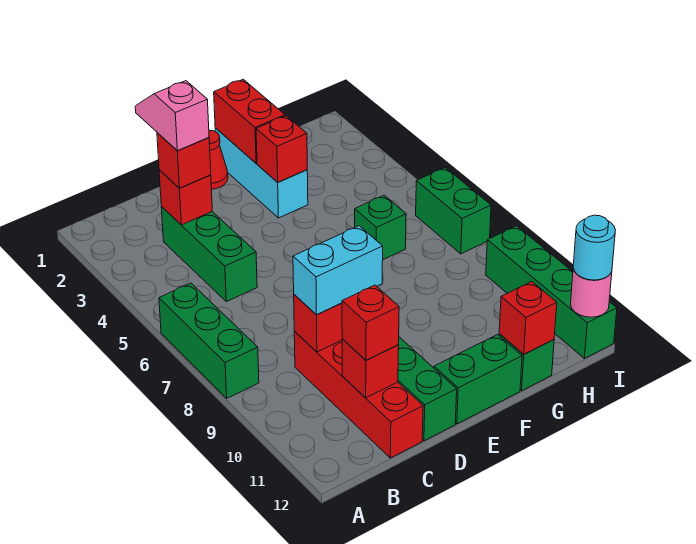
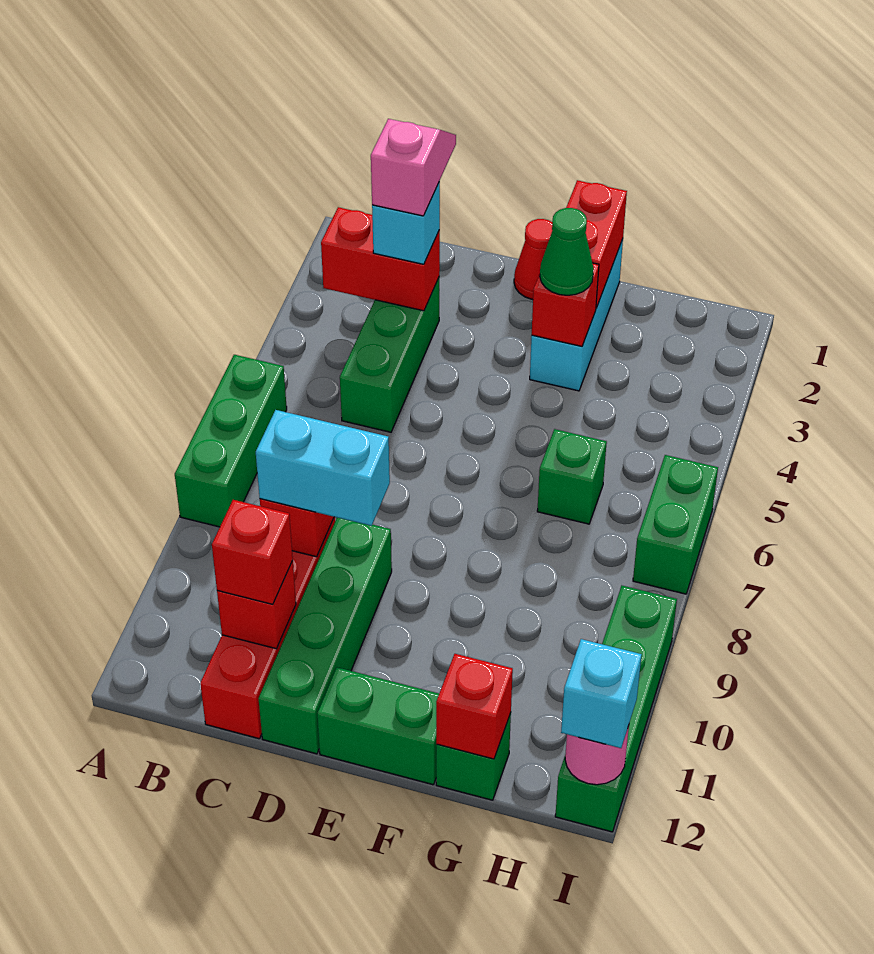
red 1x1 brick [159,170,212,225] -> red 1x2 brick [321,207,440,311]
red 1x1 brick [157,133,211,188] -> cyan 1x1 brick [372,182,440,264]
none -> green 1x1 cone [540,208,594,295]
cyan 1x1 round brick [573,215,615,280] -> cyan 1x1 brick [561,639,642,748]

